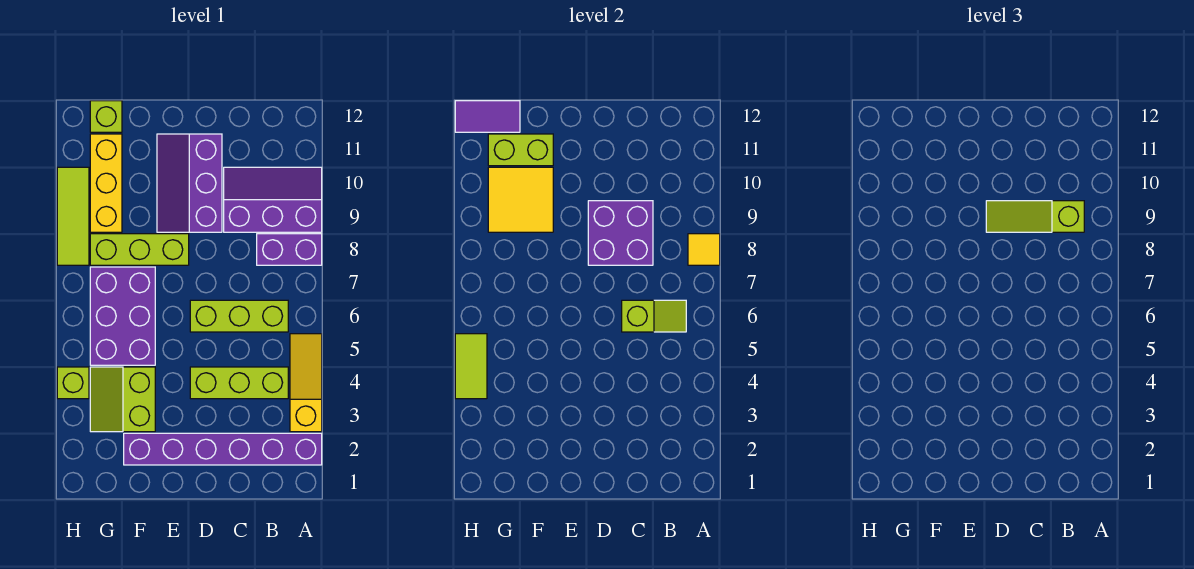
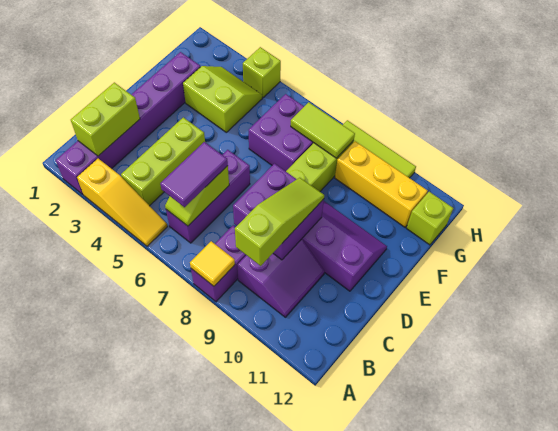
purple 2x3 slope [224,167,322,232] -> purple 2x2 slope [237,239,325,317]
lime 1x3 brick [190,300,288,332] -> purple 1x3 brick [166,150,250,243]
purple 2x3 brick [90,267,155,365] -> purple 2x2 brick [249,94,313,171]
yellow 2x2 tile [488,167,553,232] -> none
lime 1x2 brick [488,134,553,166] -> lime 1x2 brick moved to [71,82,140,156]
purple 1x2 tile [455,101,520,132] -> purple 1x2 tile moved to [160,142,228,207]
lime 1x2 tile [455,334,487,399] -> lime 1x2 tile moved to [291,102,355,158]

